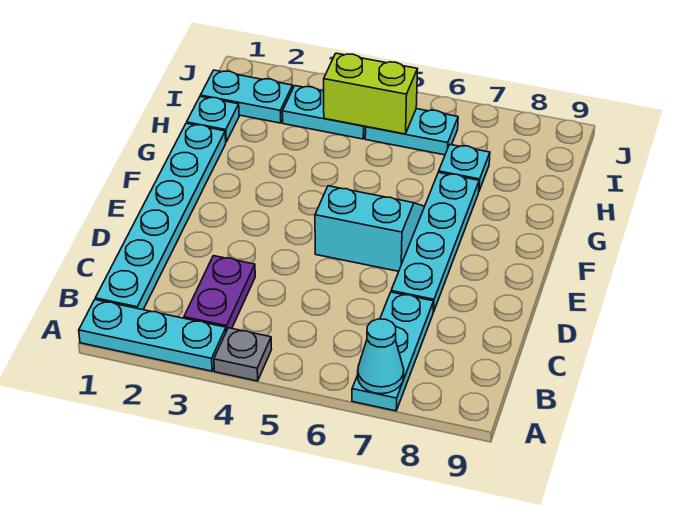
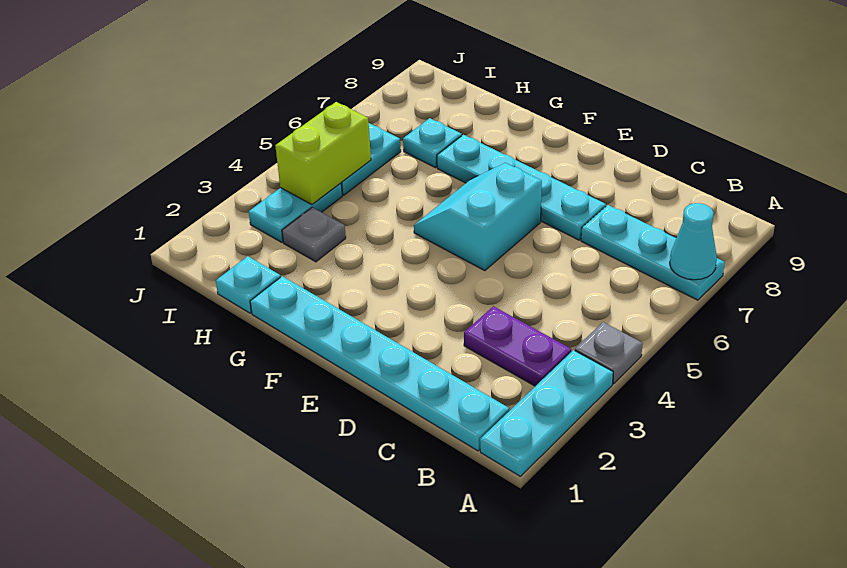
none -> grey 1x1 plate [282,207,346,262]
cyan 1x2 plate [201,70,293,123] -> none

